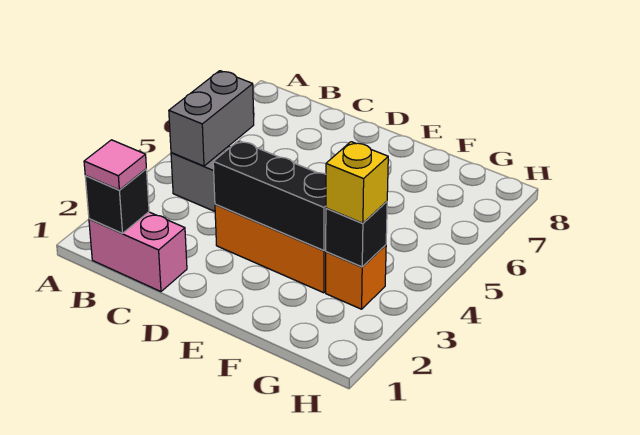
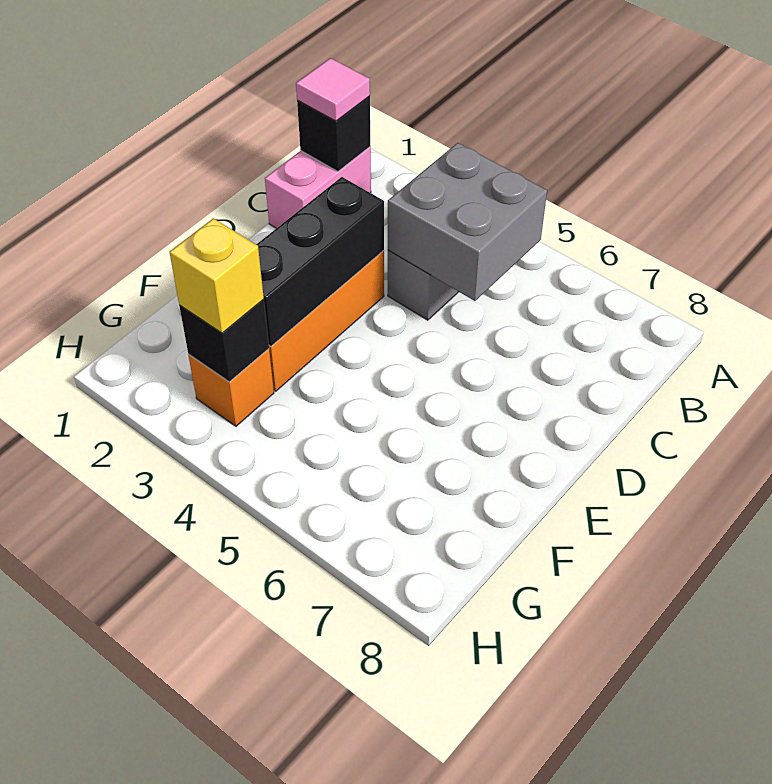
grey 1x2 brick [169,71,254,166] -> grey 2x2 brick [388,143,547,301]

